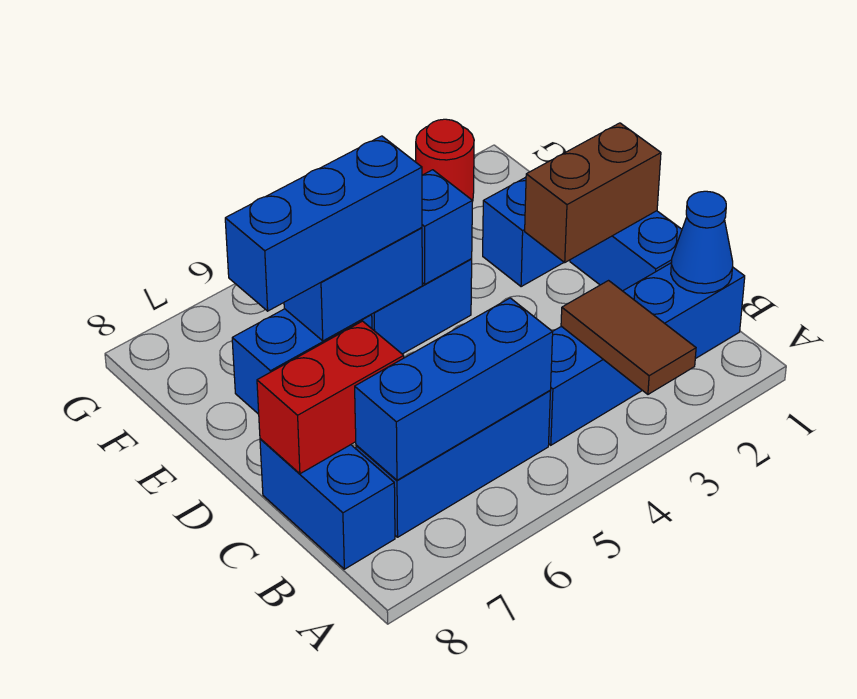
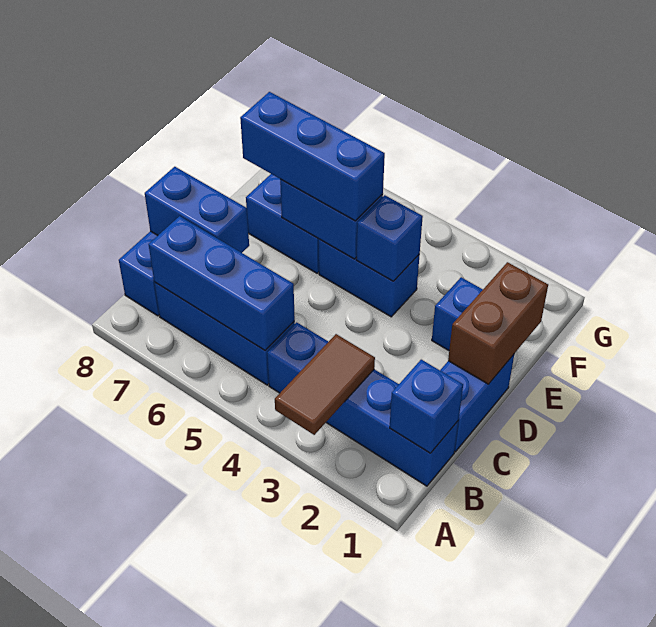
blue 1x1 cone [671,191,733,293] -> blue 1x1 brick [390,360,463,453]
red 1x2 brick [257,321,404,474] -> blue 1x2 brick [145,167,249,253]
brown 1x2 brick [525,123,661,262] -> brown 1x2 brick turned to [448,262,548,384]
red 1x1 round brick [416,119,474,202] -> none

